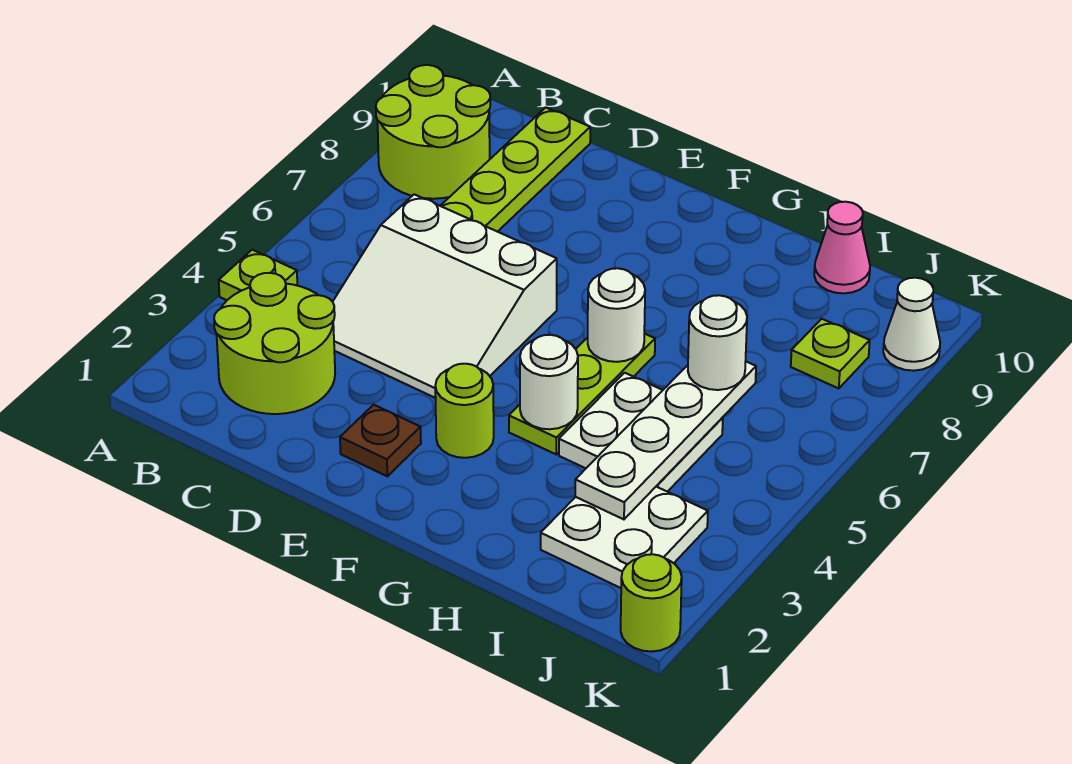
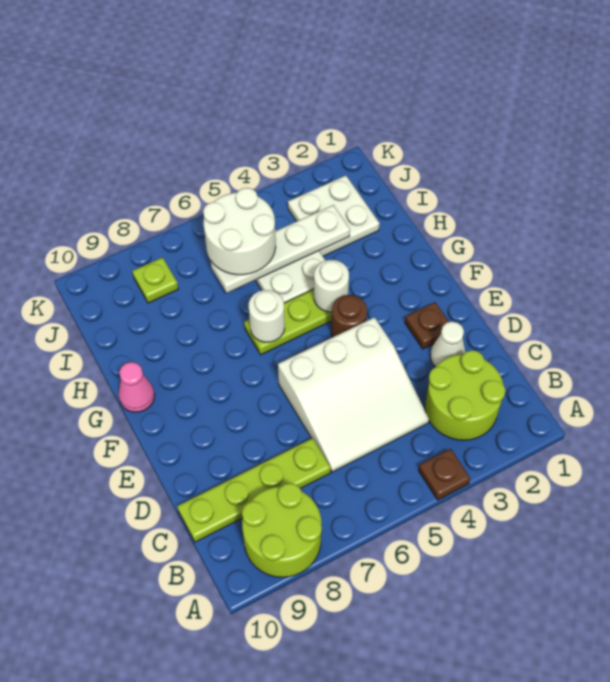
lime 1x1 plate [219,250,297,300] -> brown 1x1 plate [419,449,470,500]
white 3x3 slope [333,194,557,398] -> white 3x3 slope turned to [278,317,429,472]
lime 1x1 round brick [435,364,494,458] -> none
none -> brown 1x1 round brick [331,295,367,337]
white 1x1 round brick [688,295,747,390] -> white 2x2 round brick [203,188,276,275]
pink 1x1 cone [814,202,870,293] -> pink 1x1 cone moved to [119,362,155,412]
lime 1x1 round brick [621,554,682,652] -> none
white 1x1 cone [883,278,940,371] -> white 1x1 cone moved to [430,321,465,367]

